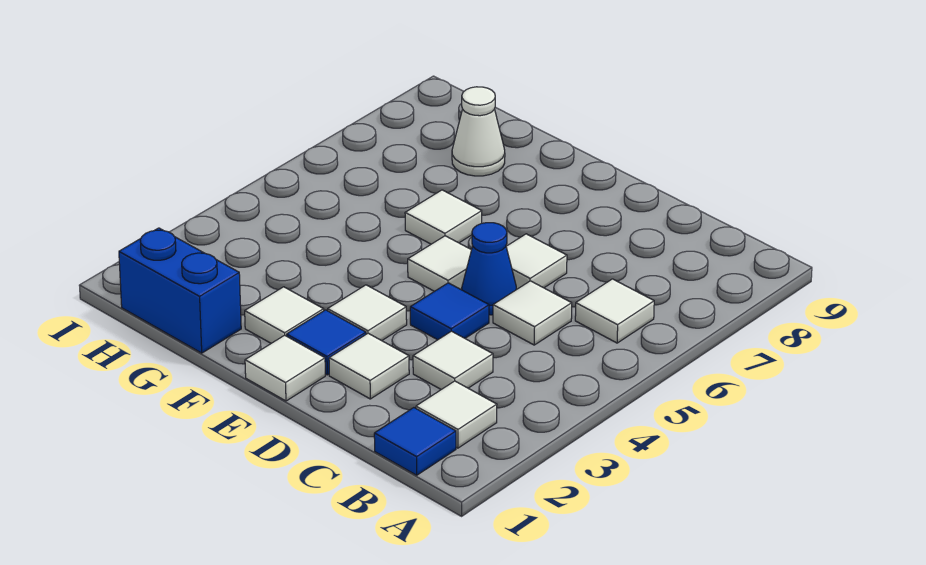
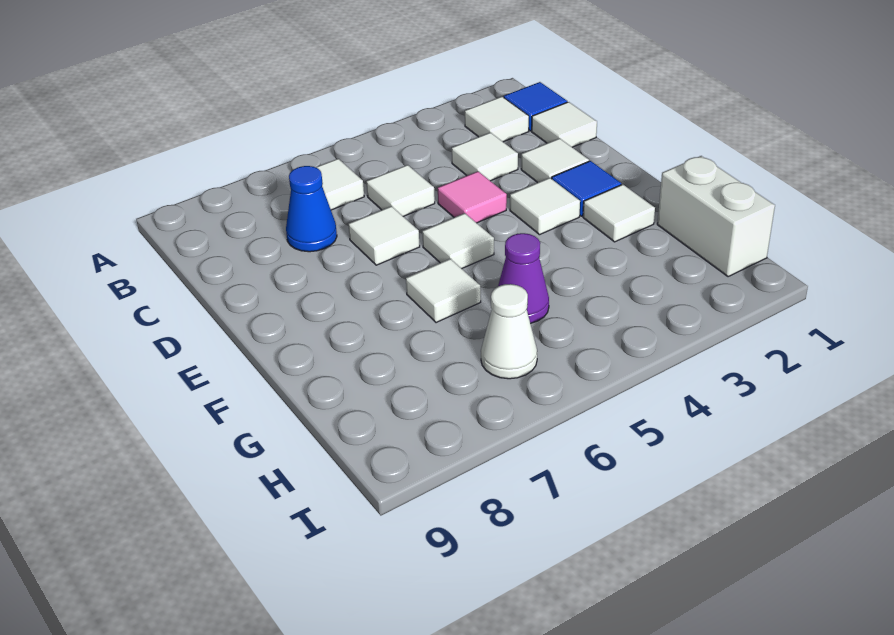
blue 1x1 tile [410,283,489,340] -> pink 1x1 tile [438,171,507,223]
blue 1x1 cone [462,223,517,315] -> blue 1x1 cone moved to [286,166,337,252]
white 1x1 tile [245,335,325,401] -> white 1x1 tile moved to [532,102,597,147]
blue 1x2 brick [119,228,241,353] -> white 1x2 brick [657,156,775,277]
none -> purple 1x1 cone [498,233,549,324]
white 1x1 cone [452,87,505,176] -> white 1x1 cone moved to [481,284,537,379]

